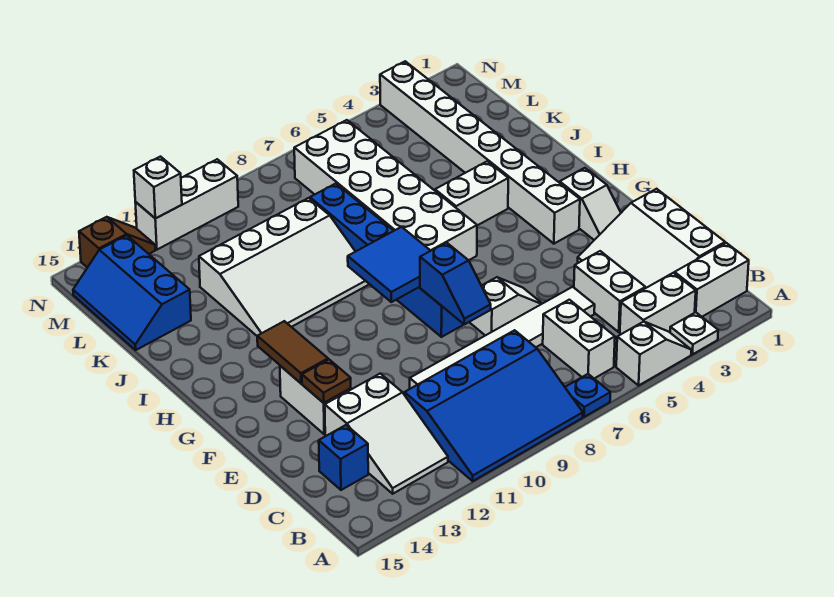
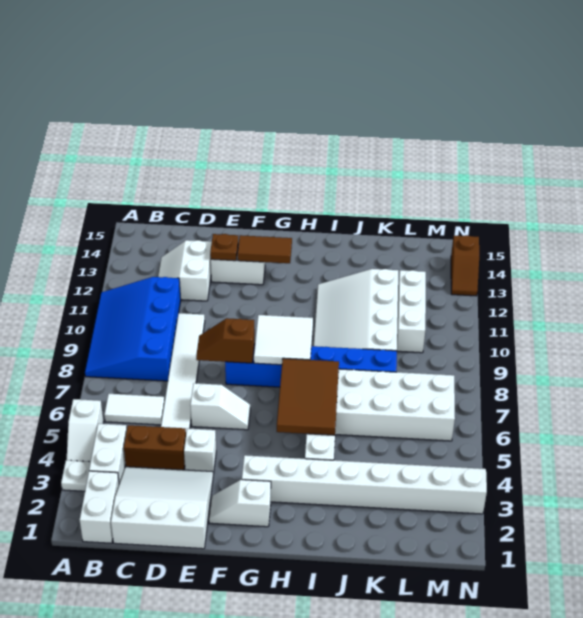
blue 1x1 plate [565,374,610,417] -> none
white 1x2 brick [543,300,615,378] -> white 1x2 tile [104,394,165,425]
white 2x3 slope [325,374,448,494] -> white 2x2 slope [158,240,212,301]
white 1x2 brick [574,251,645,332] -> brown 1x2 brick [124,425,186,470]
blue 1x1 brick [319,425,368,490] -> none
white 1x2 slope [470,277,542,336] -> white 1x2 slope turned to [190,383,250,430]
blue 1x2 slope [420,242,491,324] -> brown 1x2 slope [196,318,255,363]
blue 2x2 tile [348,227,431,302] -> white 2x2 tile [254,315,313,365]
none -> brown 2x3 tile [277,358,339,435]
blue 2x3 slope [73,235,191,350] -> none
white 1x3 brick [135,159,238,250] -> white 1x3 brick moved to [397,270,426,353]
white 1x1 brick [134,157,182,219] -> white 1x1 brick moved to [184,428,216,474]

